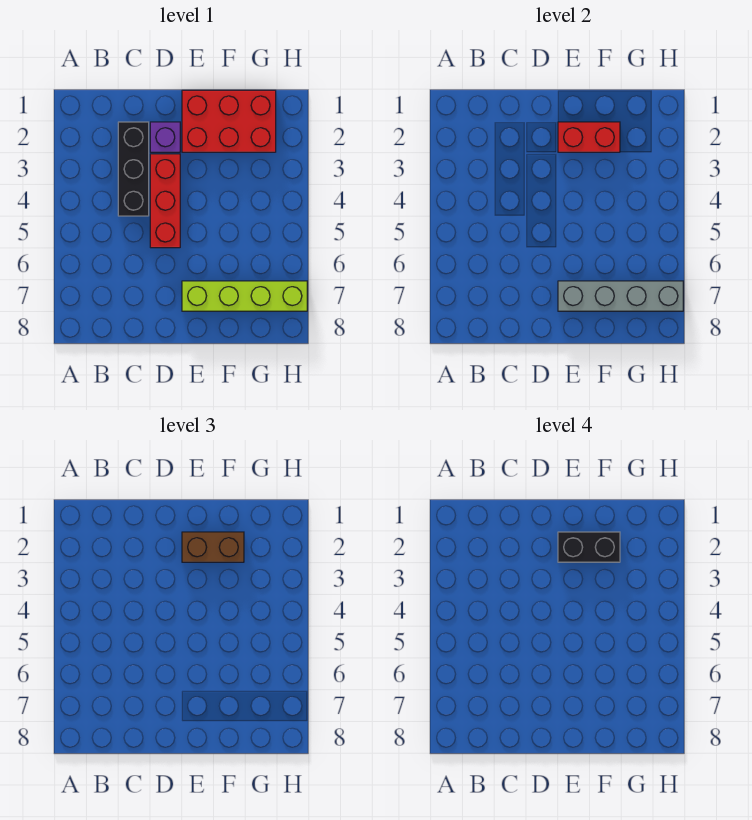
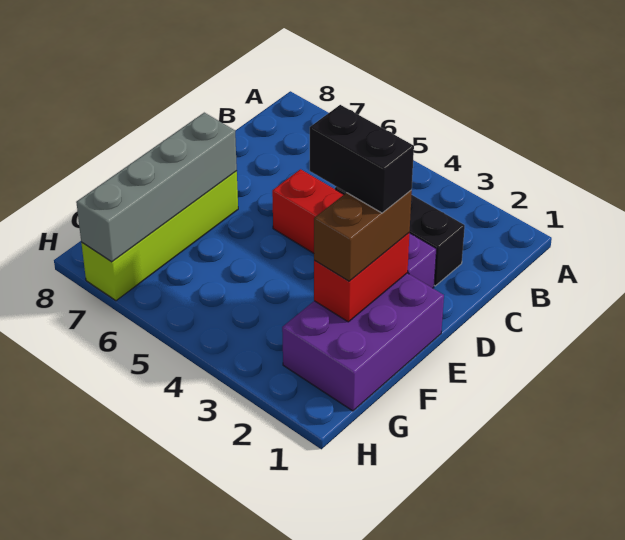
red 2x3 brick [182,90,276,152] -> purple 2x3 brick [282,273,444,411]
black 1x2 brick [558,532,620,562] -> black 1x2 brick turned to [310,105,414,213]

